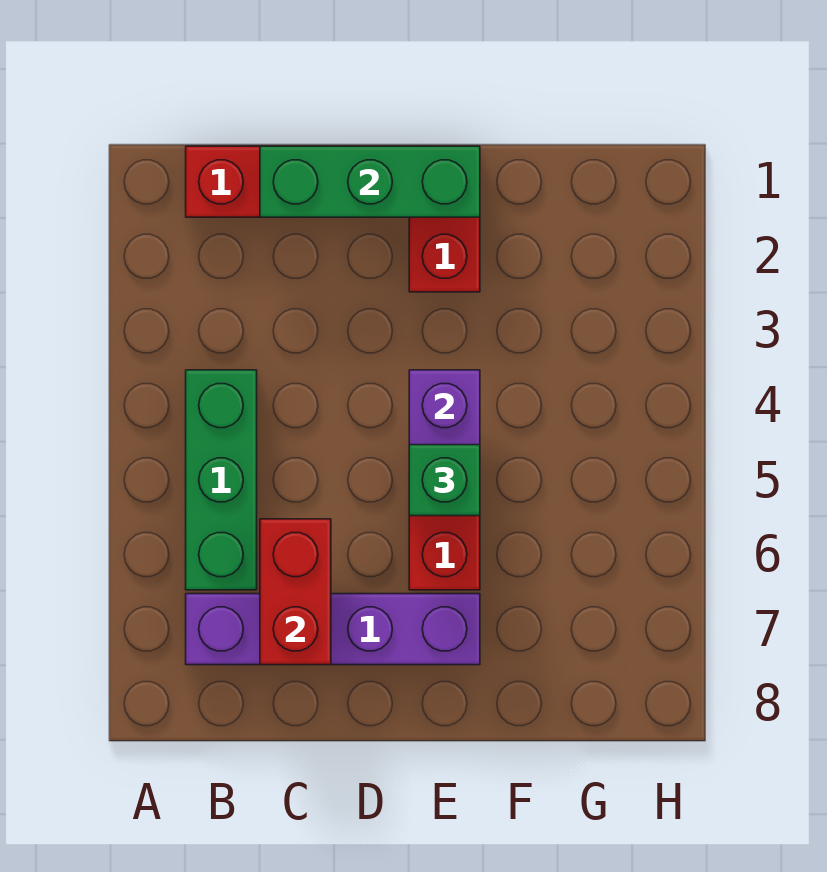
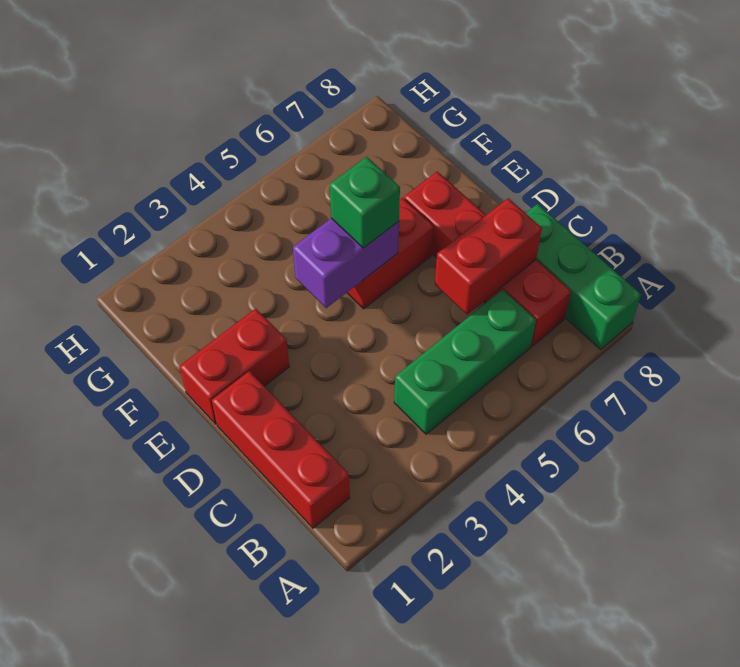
purple 1x4 brick [186,594,480,665] -> red 1x4 brick [404,171,571,346]
green 1x3 brick [260,146,480,217] -> green 1x3 brick moved to [526,204,641,349]

